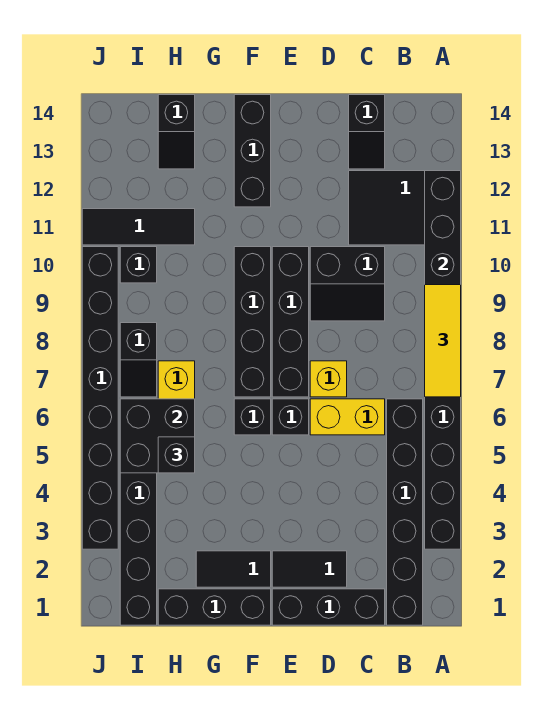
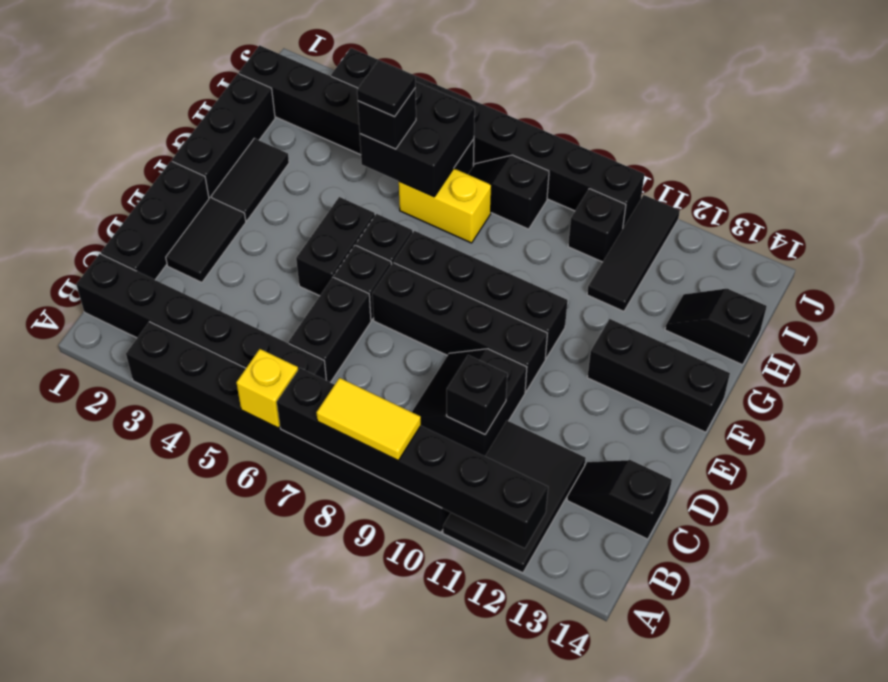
yellow 1x3 tile [425,285,461,397] -> yellow 1x2 tile [316,378,421,461]
yellow 1x2 brick [310,399,385,435] -> black 1x2 brick [289,277,371,382]
none -> black 1x1 brick [447,355,507,434]
yellow 1x1 brick [310,361,347,397] -> yellow 1x1 brick moved to [236,349,298,428]
none -> black 1x2 brick [296,197,375,296]
none -> black 1x1 tile [357,61,415,117]

